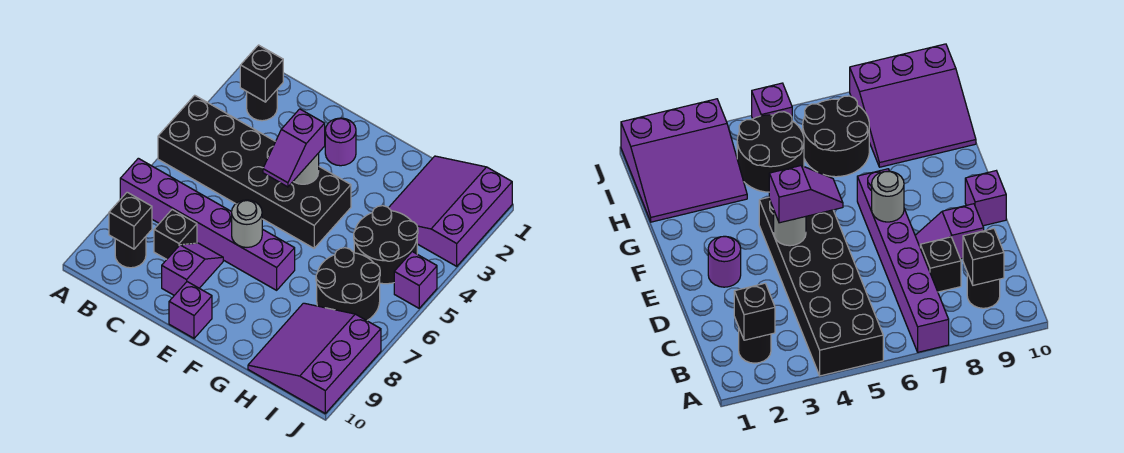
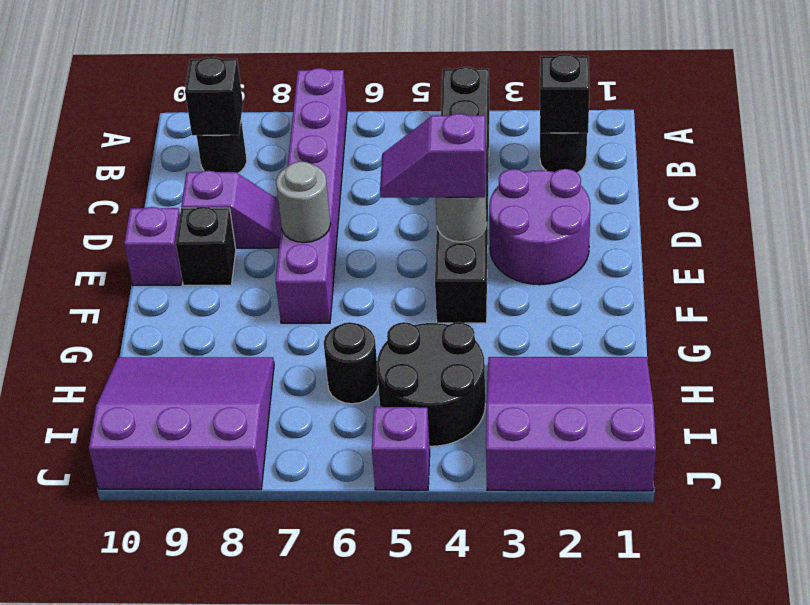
black 2x6 brick [158,95,351,248] -> black 1x6 brick [435,67,489,323]
black 1x1 brick [154,210,197,259] -> black 1x1 brick moved to [176,207,236,285]
purple 1x1 round brick [325,118,356,166] -> purple 2x2 round brick [489,169,590,285]
black 2x2 round brick [316,248,380,321] -> black 1x1 round brick [324,322,378,404]

